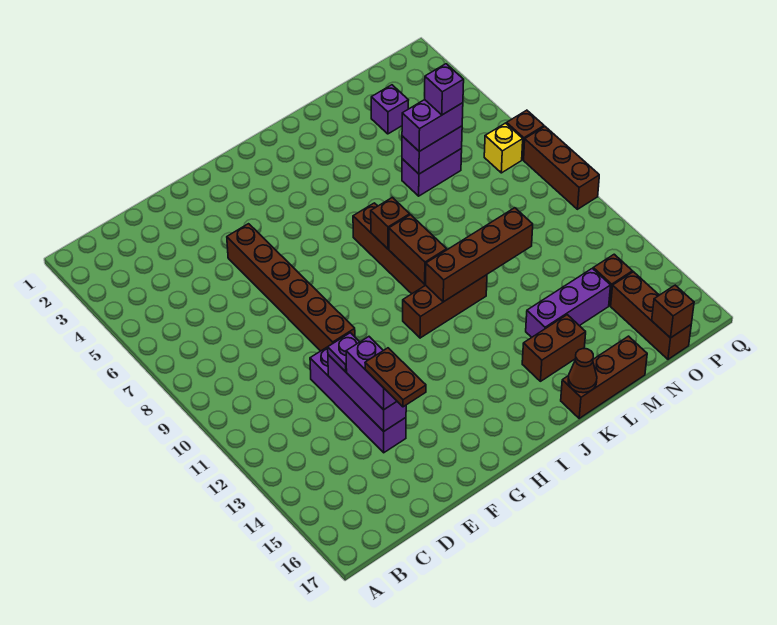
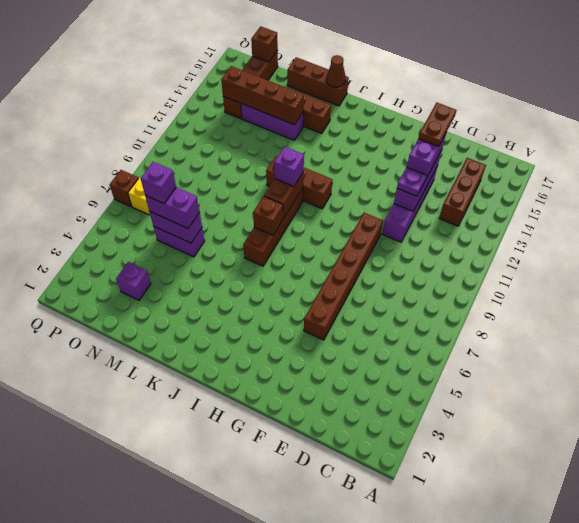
none -> purple 1x1 brick [274,147,304,186]
brown 1x4 brick [426,208,533,302] -> brown 1x4 brick moved to [221,66,304,125]
brown 1x3 brick [524,127,599,209] -> brown 1x3 brick moved to [439,158,486,226]

